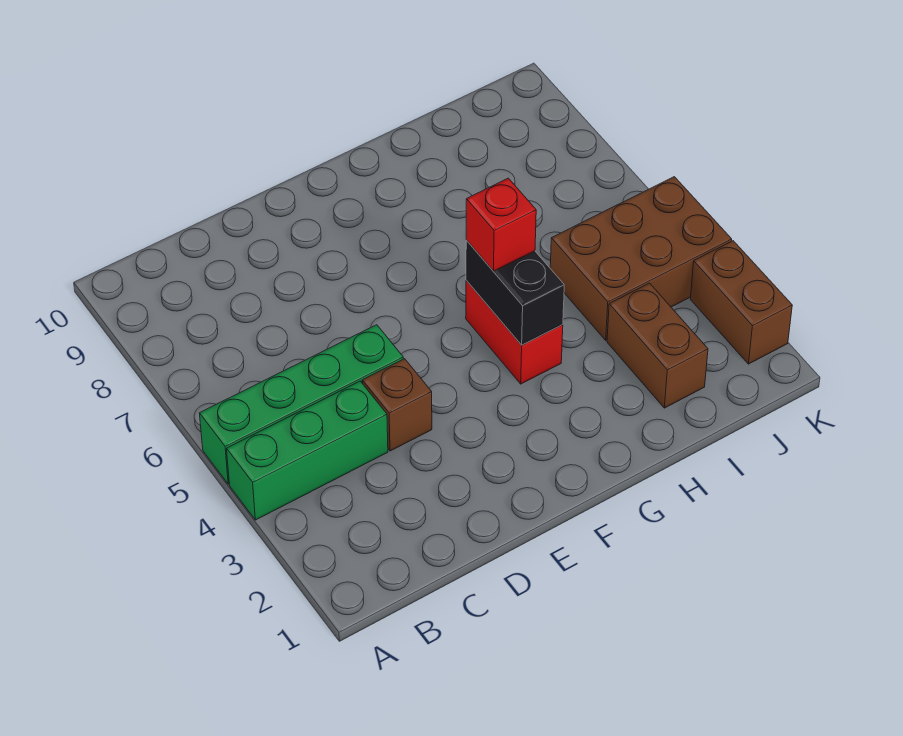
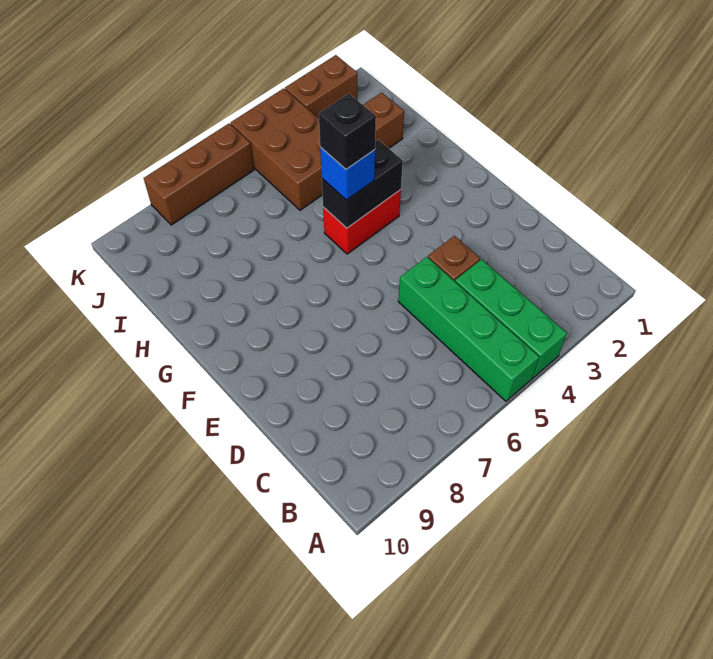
red 1x1 brick [466,178,536,271] -> blue 1x1 brick [320,147,375,200]
none -> black 1x1 brick [319,94,376,169]
none -> brown 1x3 brick [144,124,254,225]

